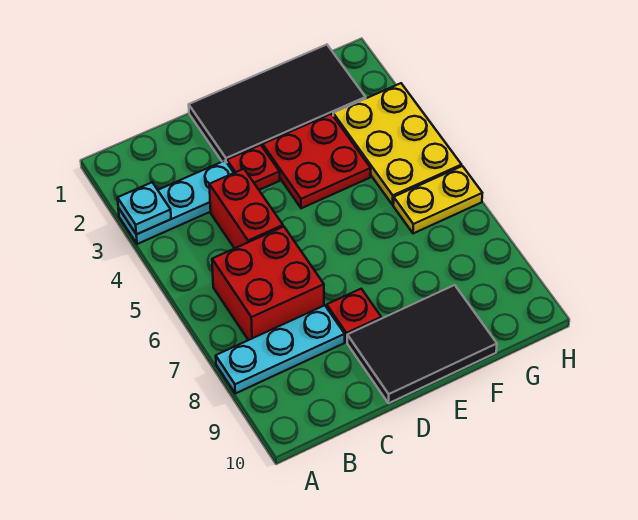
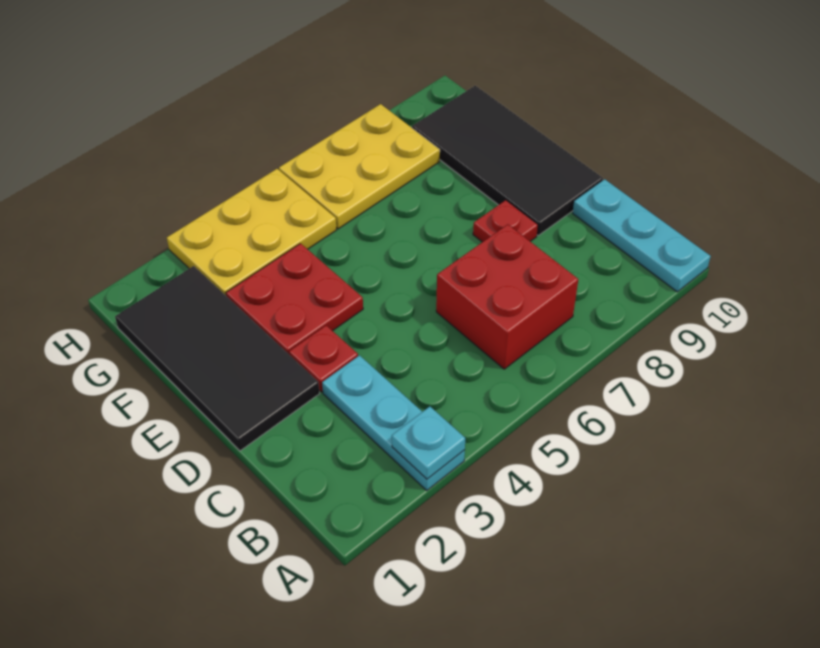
cyan 1x3 plate [216,305,345,393] -> cyan 1x3 plate moved to [573,179,711,292]
red 1x2 brick [209,169,283,248] -> none
black 2x3 tile [347,285,497,403] -> black 2x4 tile [412,86,603,235]
yellow 1x2 plate [393,166,482,233] -> yellow 2x3 plate [279,104,440,229]

